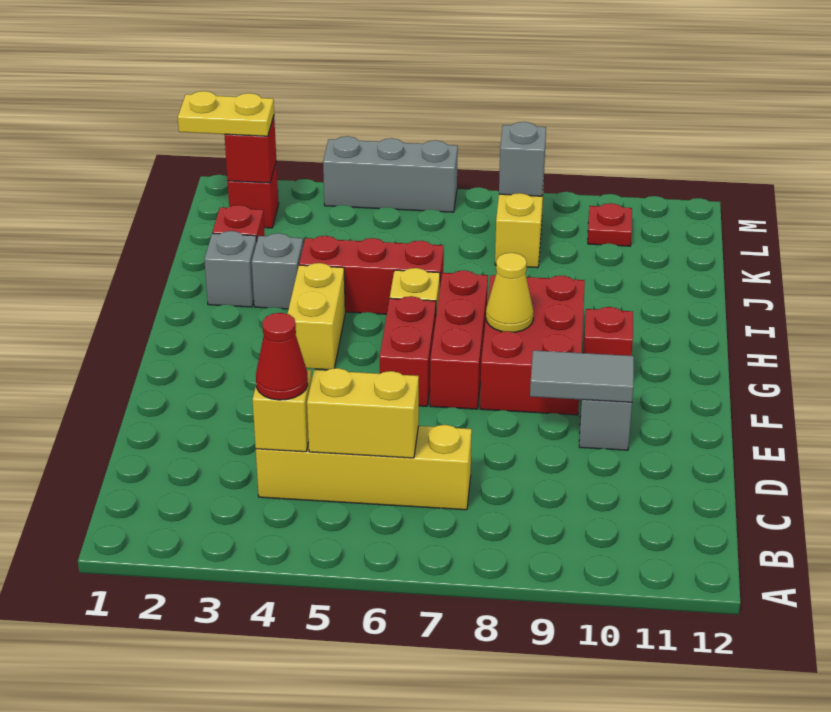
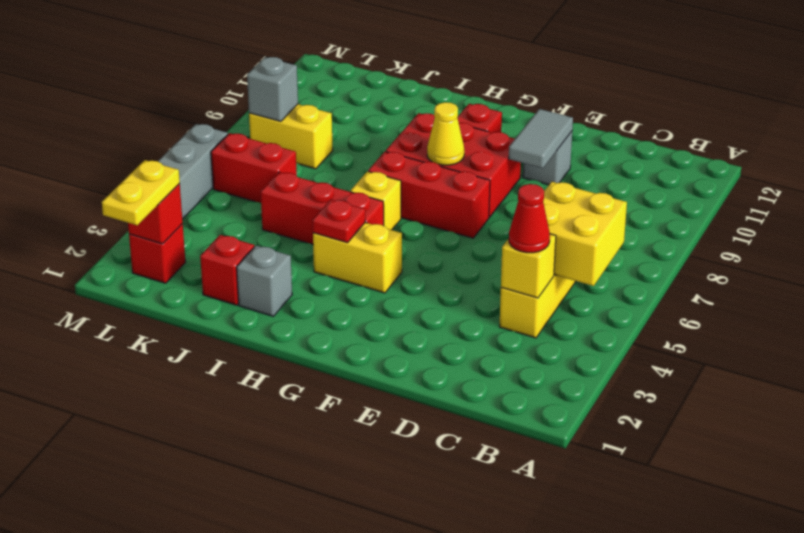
yellow 1x2 brick [307,368,419,458] -> yellow 2x2 brick [543,182,627,286]
red 1x2 brick [380,296,436,406] -> red 1x2 brick moved to [211,133,297,203]
grey 1x1 brick [252,233,303,309] -> none
red 1x3 brick [299,236,444,314] -> red 1x3 brick turned to [261,172,384,245]
red 1x1 plate [588,203,632,246] -> red 1x1 plate moved to [312,199,365,243]

